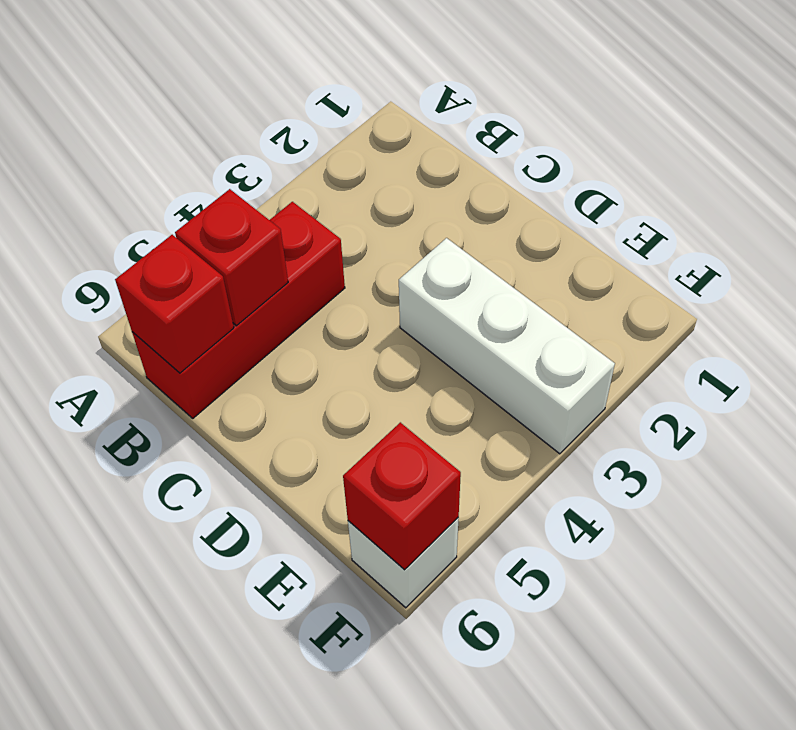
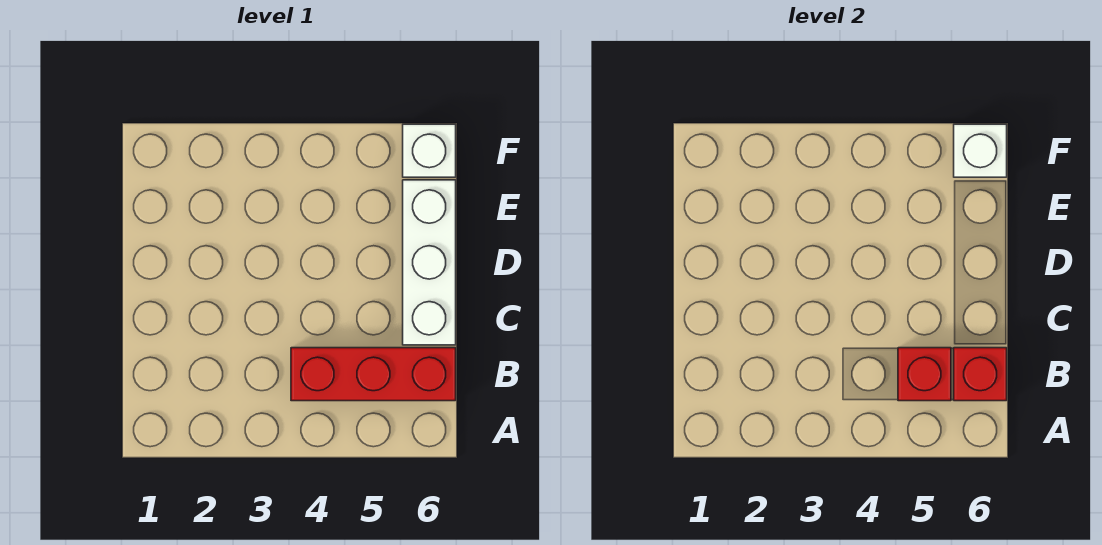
white 1x3 brick [399,238,615,454] -> white 1x3 brick moved to [403,180,456,345]
red 1x1 brick [343,422,461,570] -> white 1x1 brick [954,124,1007,177]

